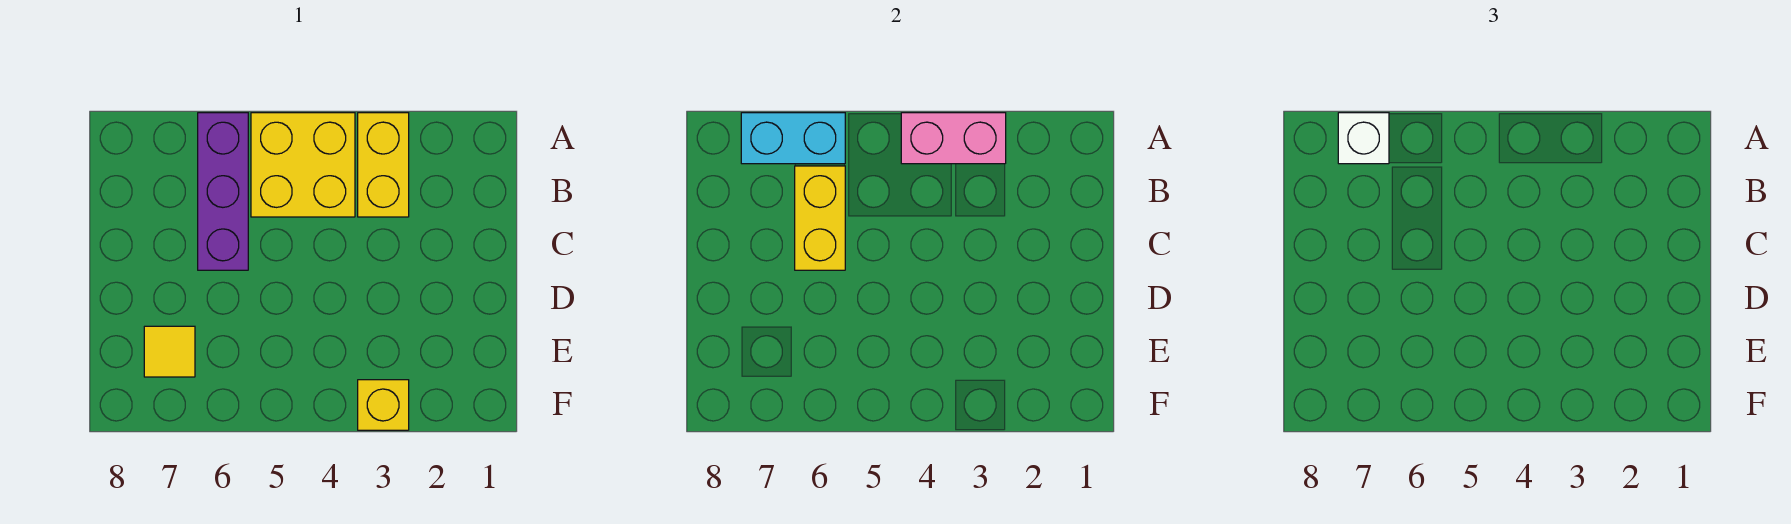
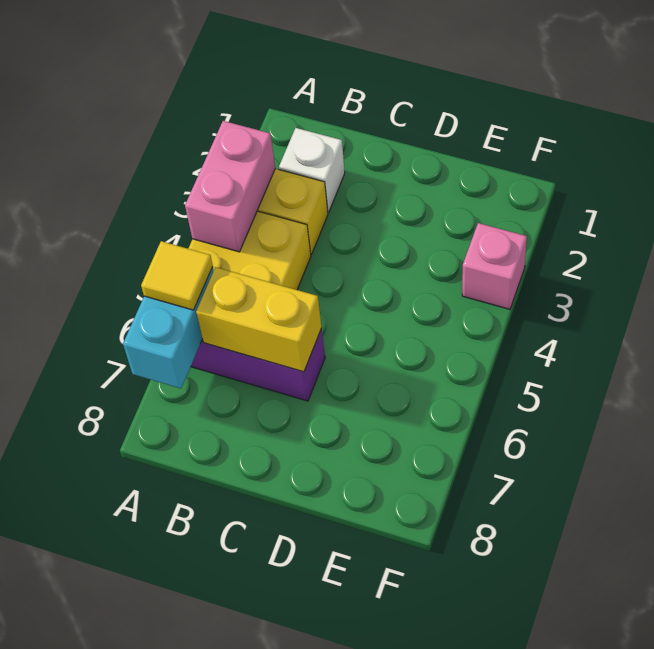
white 1x1 brick [1338,113,1389,164] -> white 1x1 brick moved to [279,128,345,212]
yellow 1x1 tile [144,326,195,377] -> yellow 1x1 tile moved to [141,241,213,310]
yellow 1x1 brick [358,380,409,430] -> pink 1x1 brick [462,223,527,309]

